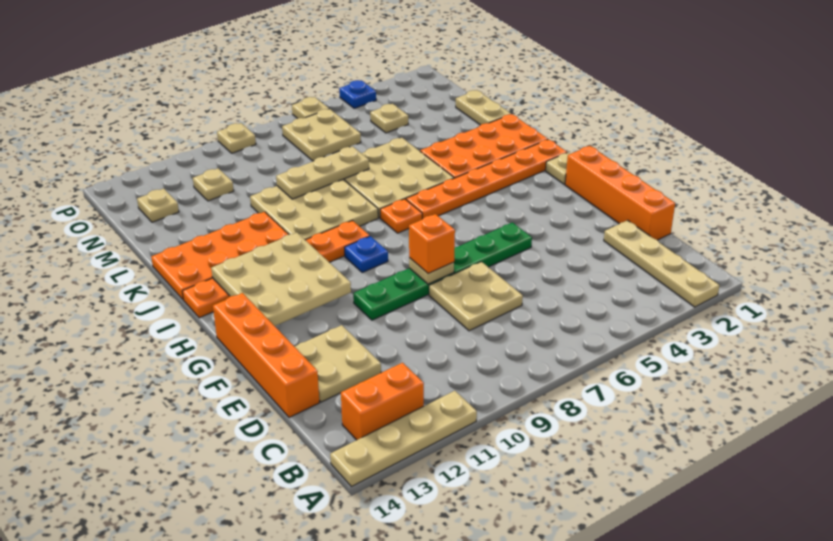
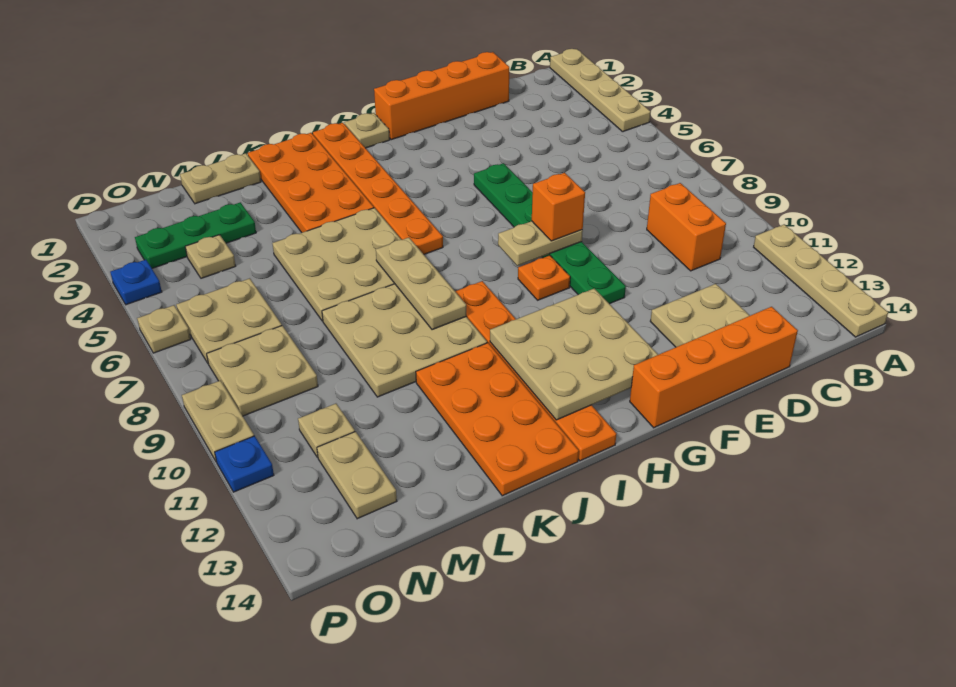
tan 1x4 plate [604,220,720,307] -> tan 1x4 plate turned to [550,49,651,132]
orange 1x2 brick [341,363,424,440] -> orange 1x2 brick moved to [647,183,726,271]
tan 2x2 plate [429,262,523,331] -> tan 2x2 plate moved to [207,326,318,416]
tan 1x1 plate [409,258,454,284] -> tan 1x2 plate [498,221,583,266]
blue 1x1 plate [345,236,388,272] -> blue 1x1 plate moved to [215,436,274,492]
orange 1x1 plate [380,199,422,233] -> orange 1x1 plate moved to [518,256,570,300]
tan 1x3 plate [276,146,369,199] -> tan 1x3 plate moved to [376,238,466,330]
none -> green 1x3 plate [135,202,256,268]
tan 1x1 plate [137,189,179,222] -> tan 1x2 plate [317,432,397,519]
tan 1x1 plate [217,123,256,153] -> tan 1x2 plate [182,381,254,462]

